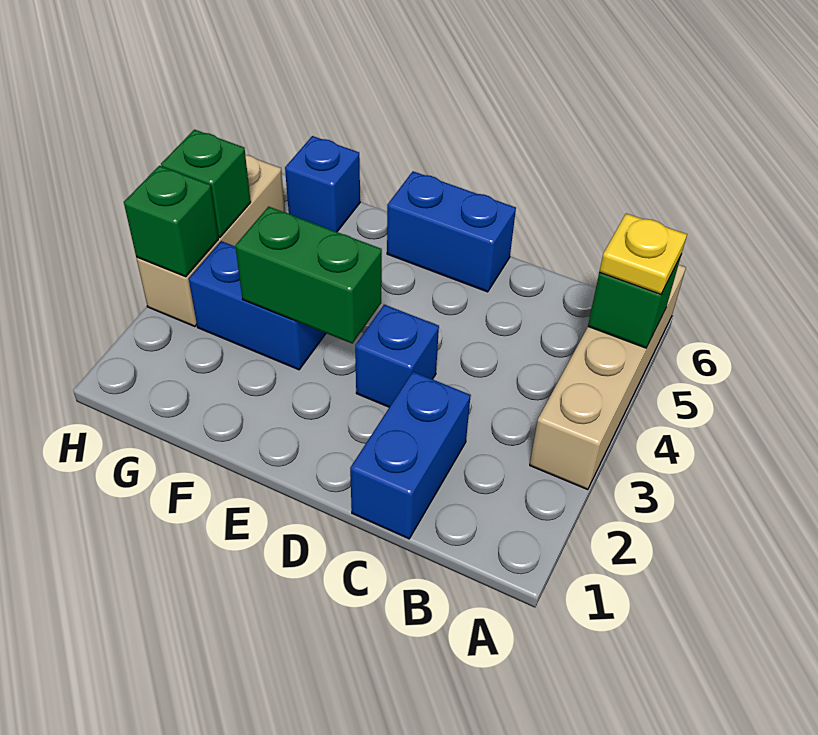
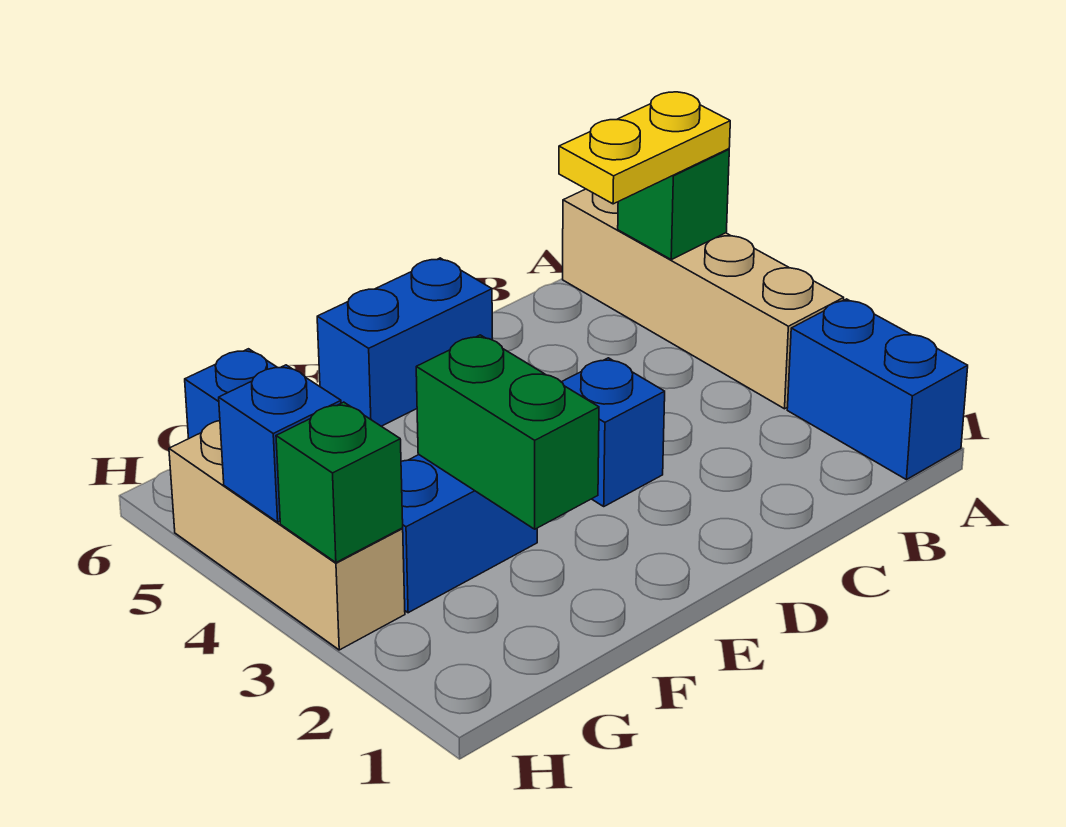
yellow 1x1 plate [599,213,687,294] -> yellow 1x2 plate [559,92,730,204]
blue 1x2 brick [350,372,471,539] -> blue 1x2 brick moved to [787,299,968,480]
green 1x2 brick [235,207,382,343] -> green 1x2 brick turned to [416,335,599,529]
green 1x1 brick [161,130,251,237] -> blue 1x1 brick [219,365,341,522]

